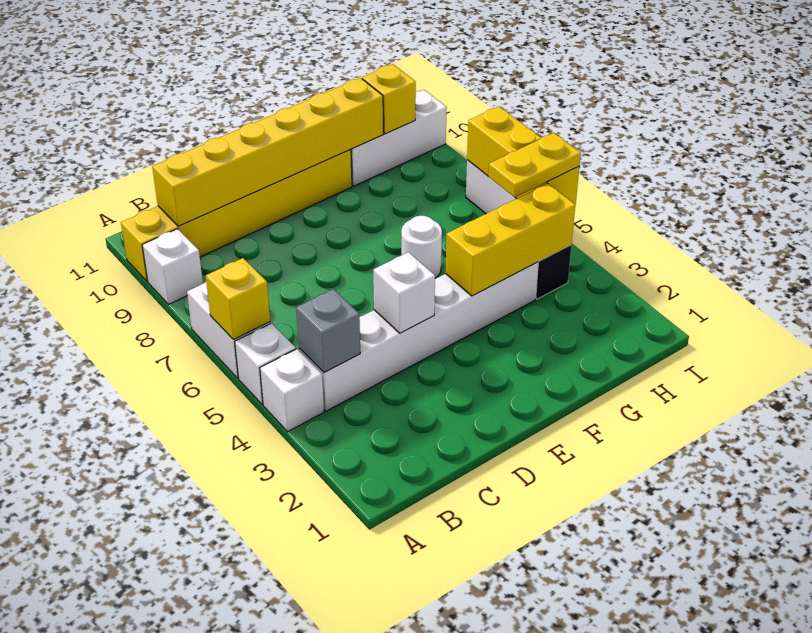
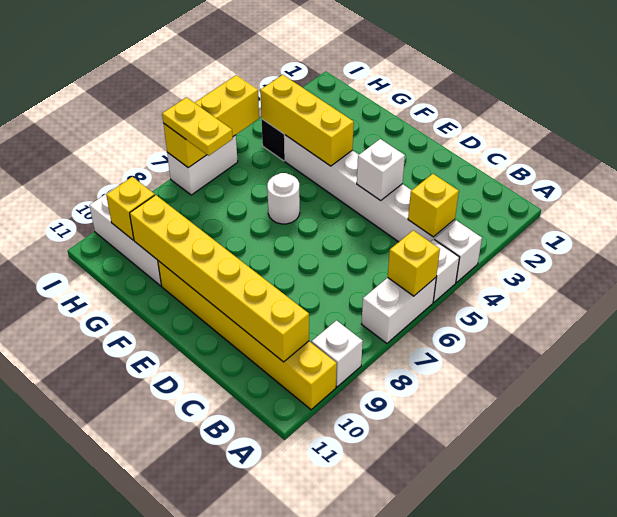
grey 1x1 brick [296,289,360,373] -> yellow 1x1 brick [408,174,459,237]
yellow 1x2 plate [488,133,581,197] -> yellow 1x2 plate moved to [162,97,233,156]

